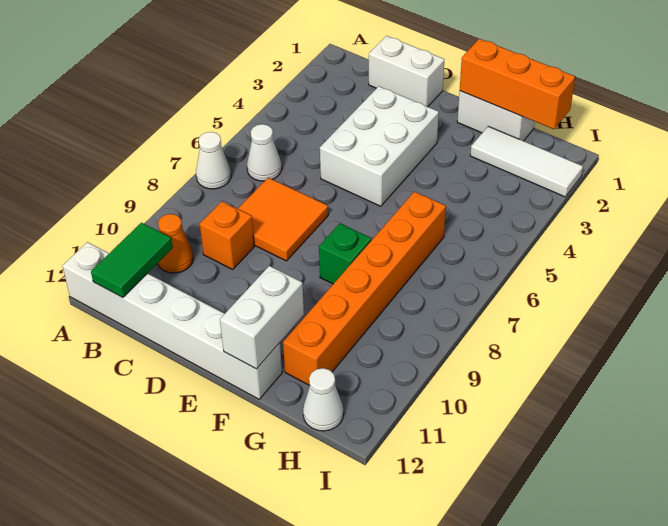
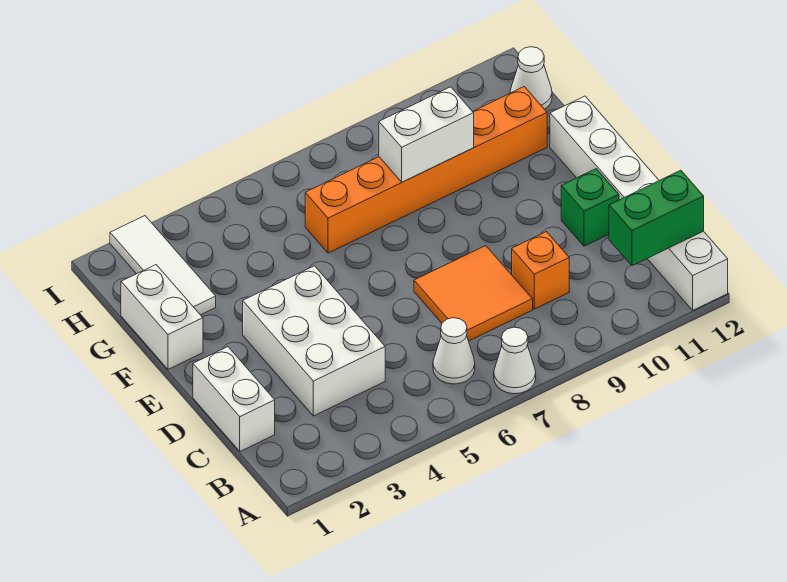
orange 1x1 cone [158,214,194,273] -> none
green 1x2 tile [91,223,173,298] -> green 1x2 brick [609,170,704,266]
white 2x3 brick [320,86,439,206] -> white 2x3 brick turned to [243,266,385,416]
orange 1x3 brick [460,39,575,129] -> none
green 1x1 brick [319,224,371,284] -> green 1x1 brick moved to [561,169,619,246]
white 1x2 brick [220,266,304,369] -> white 1x2 brick moved to [379,87,474,182]

